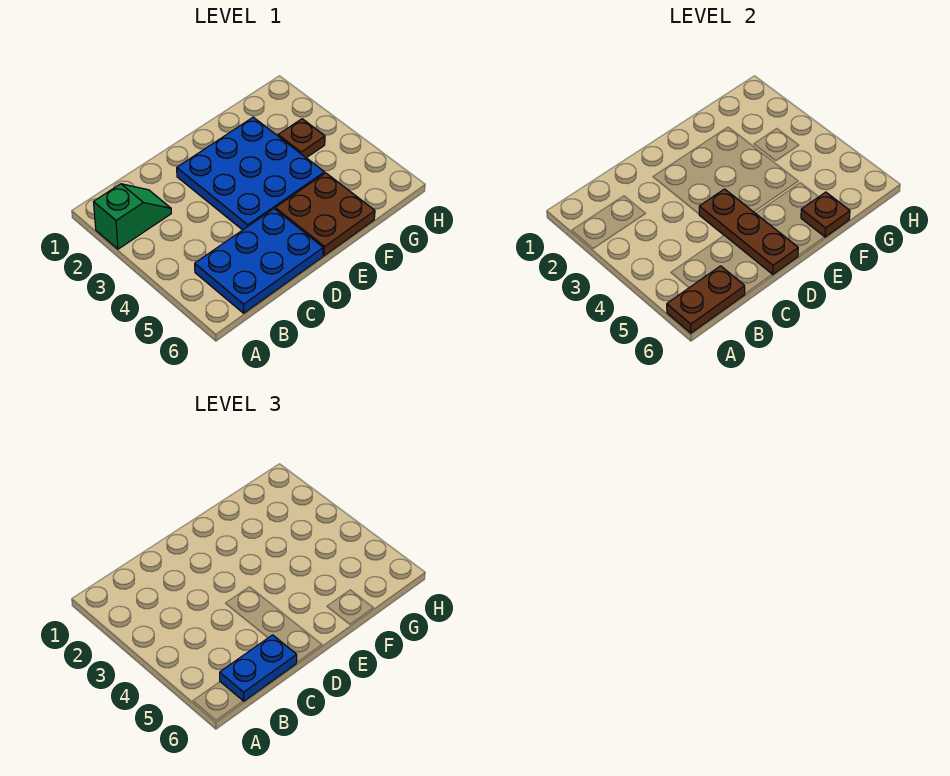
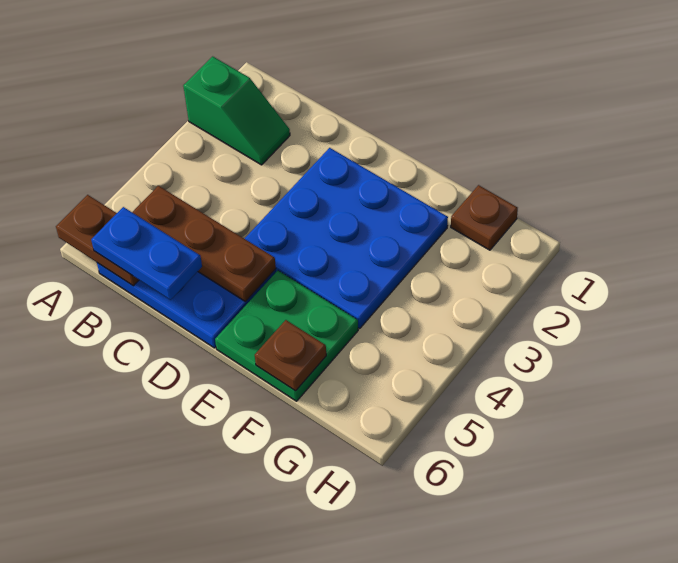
brown 1x3 plate [699,189,798,274] -> brown 1x3 plate turned to [132,186,276,301]
brown 2x2 plate [275,173,375,256] -> green 2x2 plate [215,271,358,401]
brown 1x1 plate [278,119,325,158] -> brown 1x1 plate moved to [451,185,518,250]

